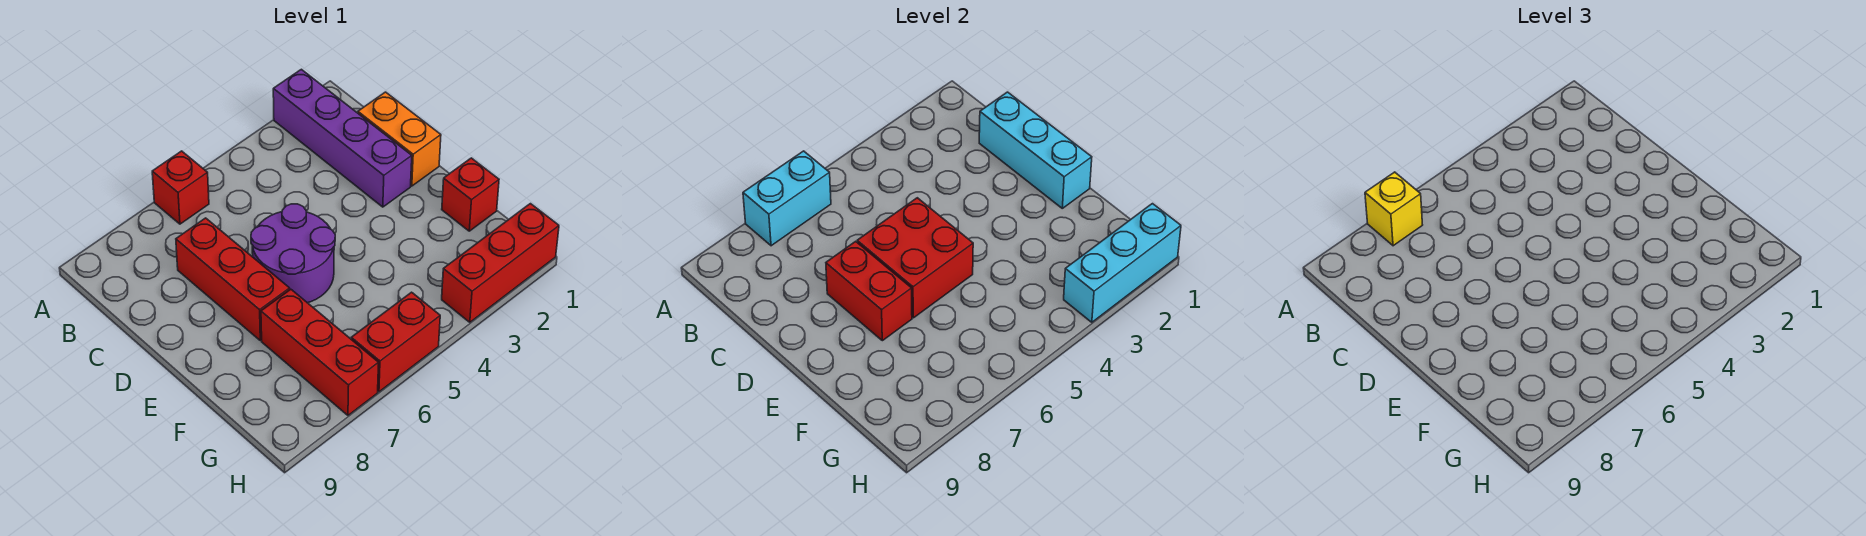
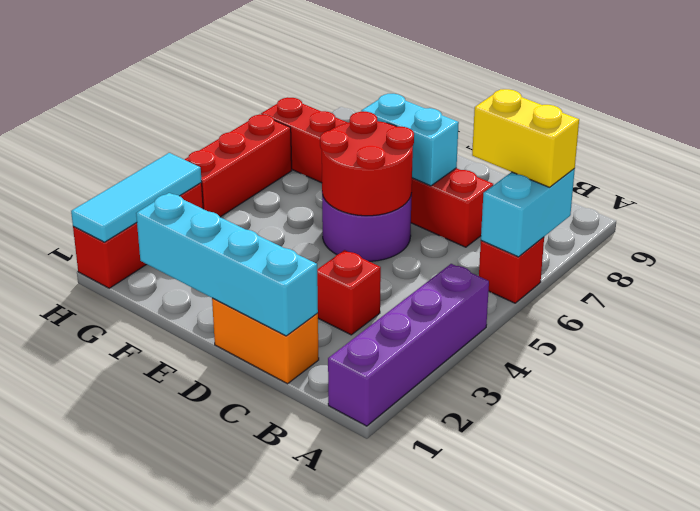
purple 1x4 brick [273,69,412,207] -> purple 1x4 brick turned to [328,264,489,426]
yellow 1x1 brick [1365,172,1422,246] -> yellow 1x2 brick [472,89,579,187]
cyan 1x3 brick [979,92,1092,208] -> cyan 1x4 brick [136,193,318,336]
red 2x2 brick [857,198,973,318] -> red 2x2 round brick [320,112,414,216]
red 1x2 brick [826,241,912,341] -> cyan 1x2 brick [361,94,459,186]
red 1x1 brick [442,158,499,231] -> red 1x1 brick moved to [317,250,381,335]
cyan 1x3 brick [1064,204,1181,322] -> cyan 1x3 tile [71,153,202,242]
red 1x2 brick [351,292,440,392] -> red 1x3 brick [185,114,292,217]

